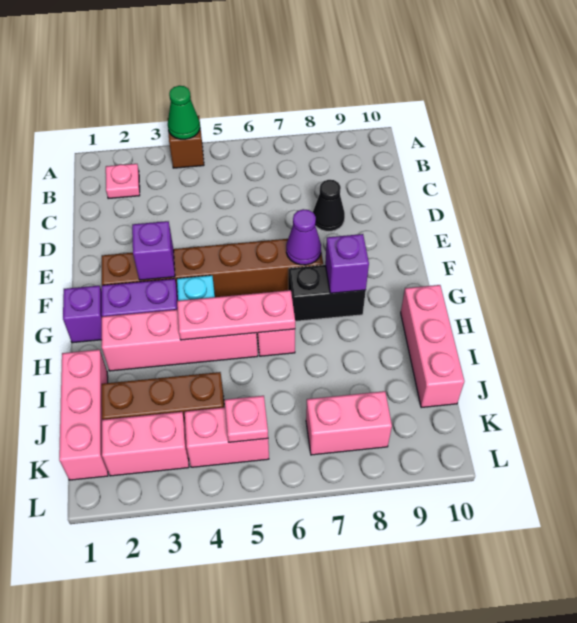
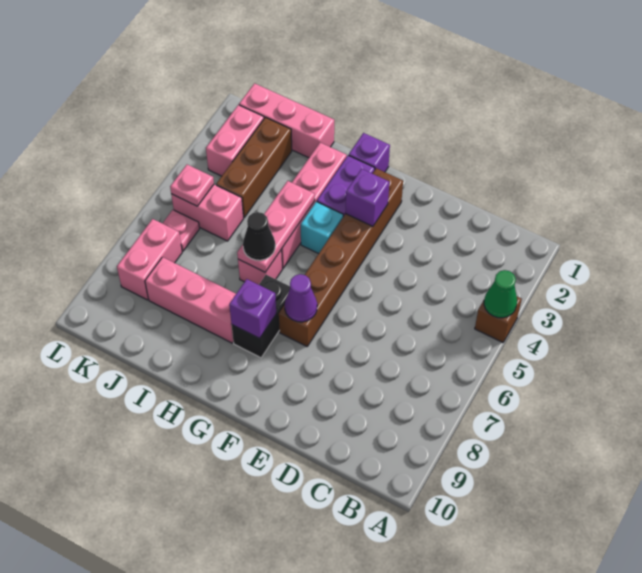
pink 1x1 plate [106,164,140,199] -> pink 1x1 plate moved to [163,210,199,251]
black 1x1 cone [313,180,345,231] -> black 1x1 cone moved to [243,212,275,260]
pink 1x3 brick [401,285,464,408] -> pink 1x3 brick moved to [145,257,236,343]
pink 1x2 brick [185,407,269,467] -> pink 1x2 brick turned to [171,185,244,241]

